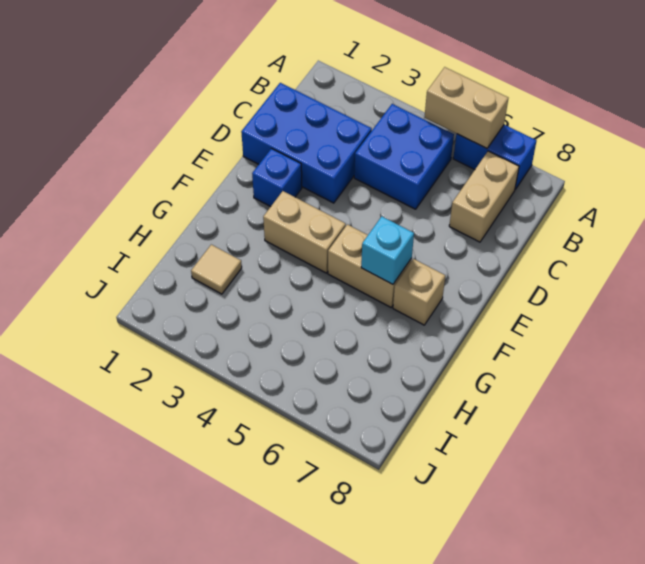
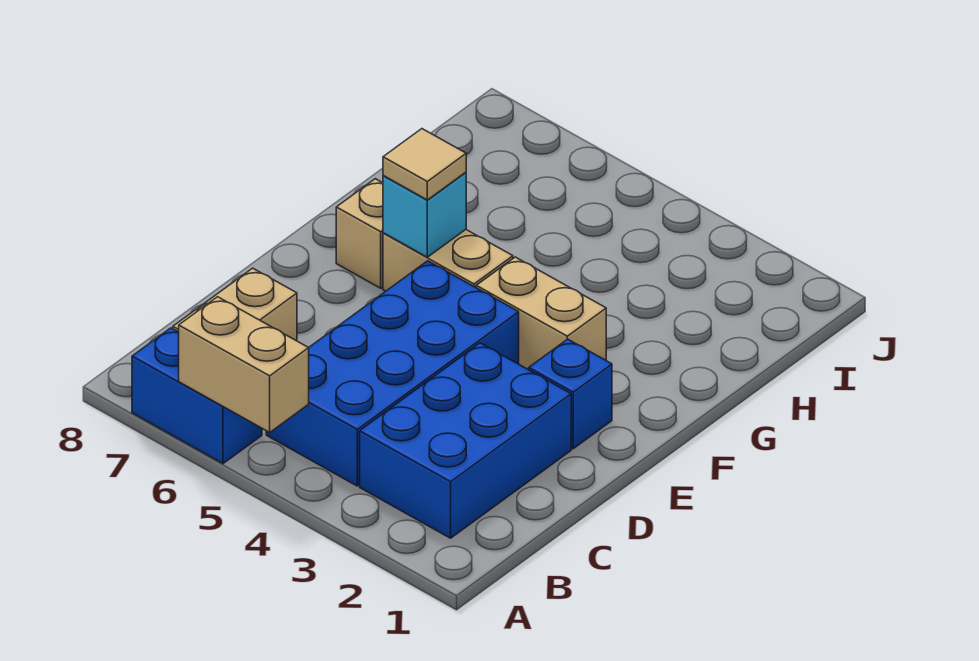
blue 2x2 brick [354,104,454,209] -> blue 2x4 brick [266,261,519,486]
blue 2x3 brick [241,83,372,203] -> blue 2x3 brick turned to [360,343,571,538]
tan 1x1 tile [191,245,242,294] -> tan 1x1 tile moved to [383,129,466,200]

